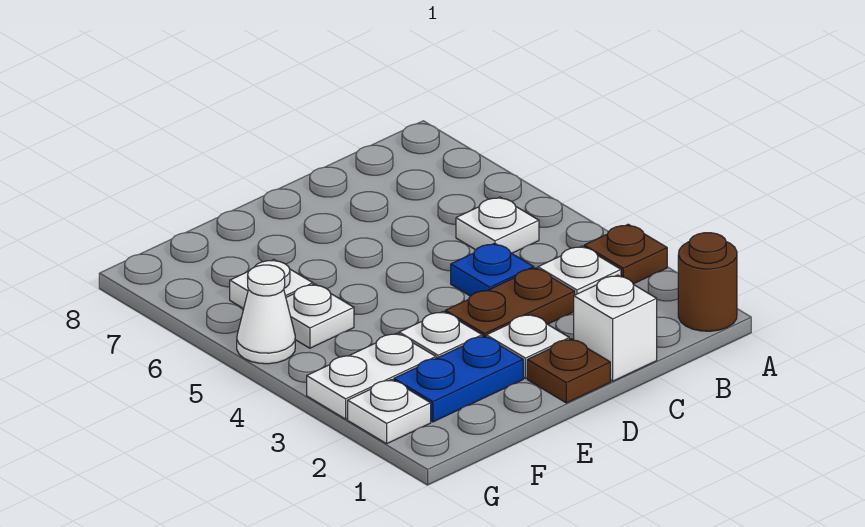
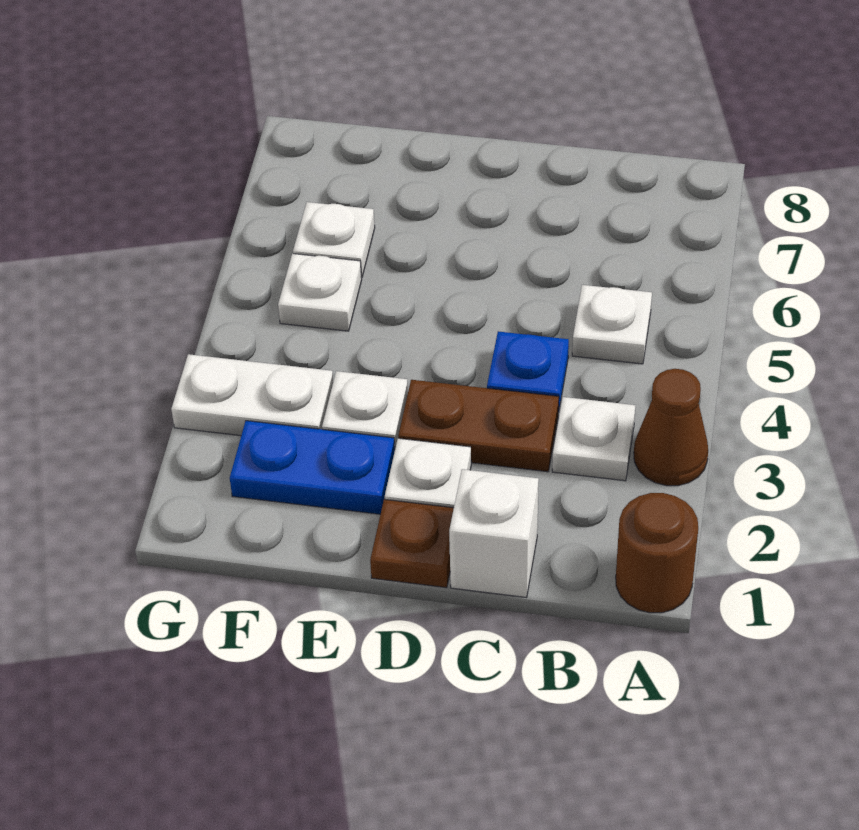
brown 1x1 plate [584,224,667,284] -> brown 1x1 cone [634,369,708,486]
white 1x1 plate [348,380,431,444] -> none
white 1x1 cone [237,265,295,364] -> none

